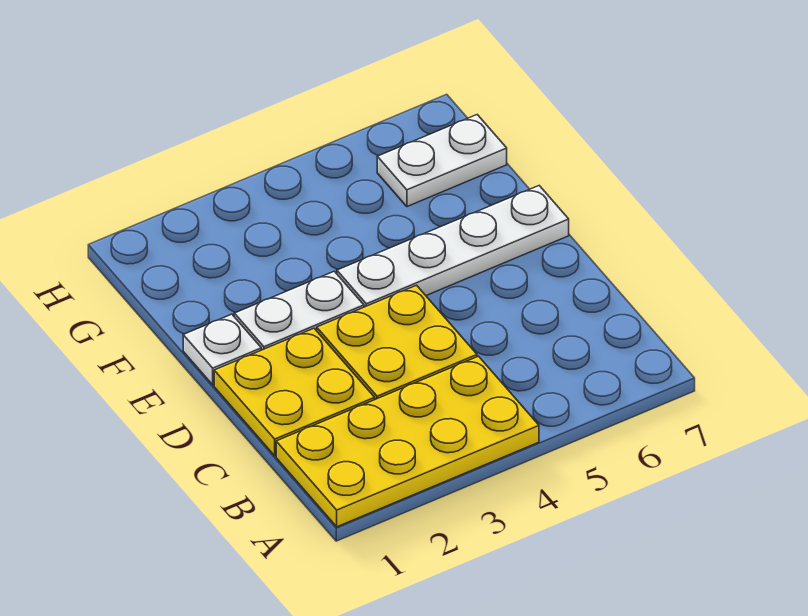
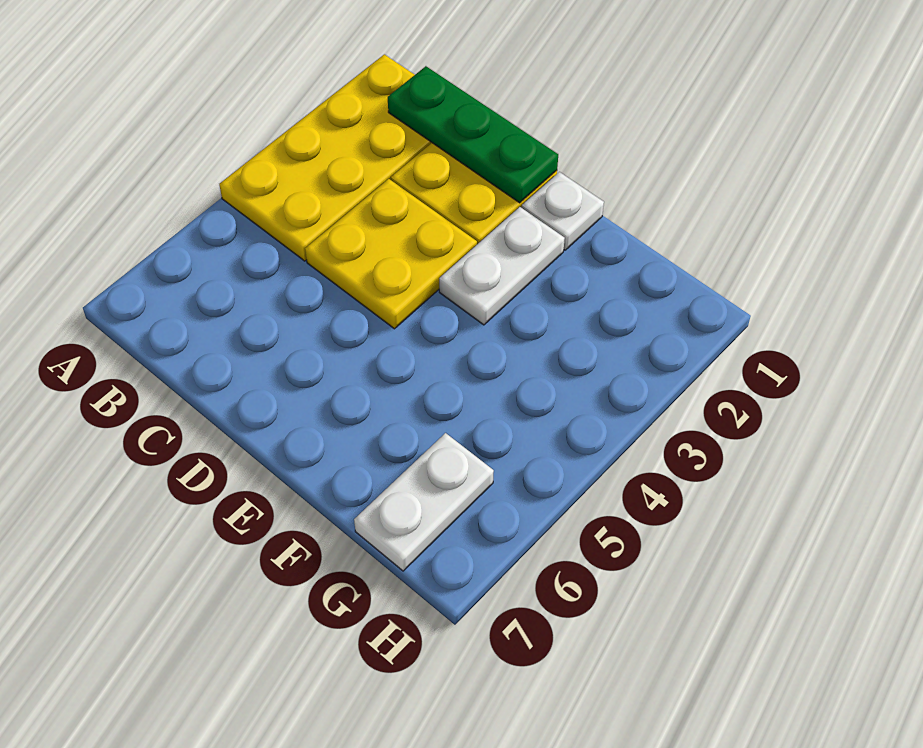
none -> green 1x3 plate [388,66,558,203]
white 1x4 plate [337,186,569,307] -> none

